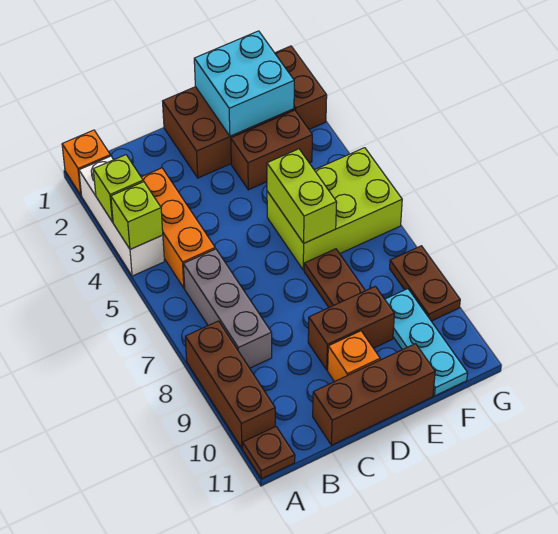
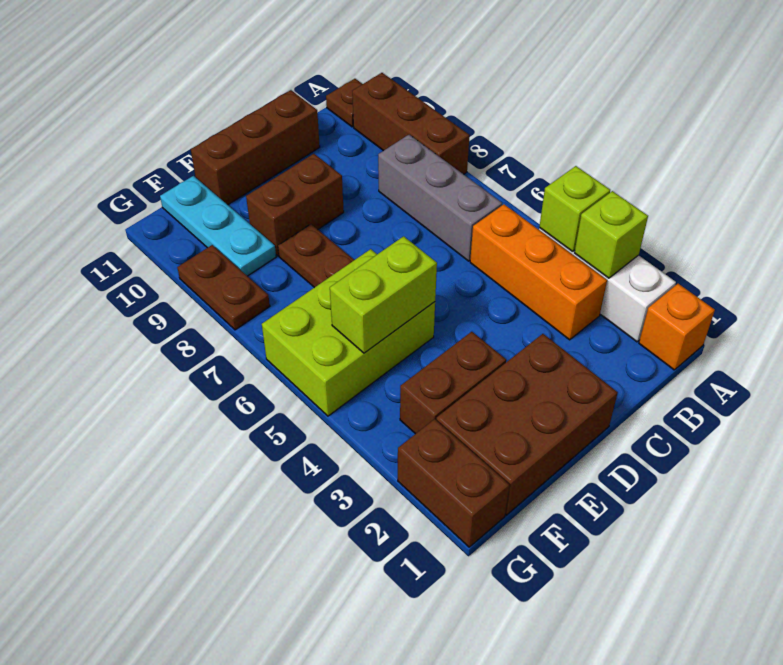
orange 1x1 brick [328,331,380,382] -> none
cyan 2x2 brick [194,31,294,136] -> none
lime 1x2 brick [267,149,337,243] -> lime 1x2 brick turned to [330,236,437,353]

